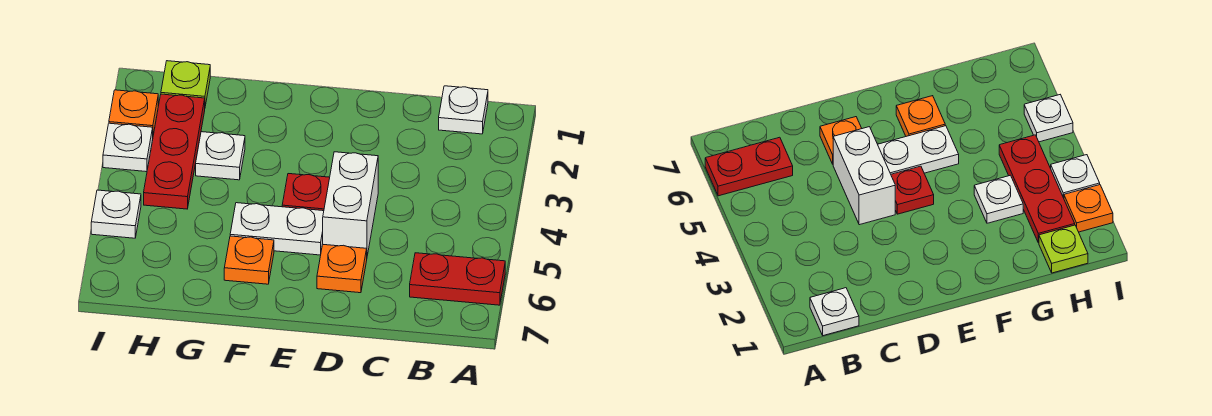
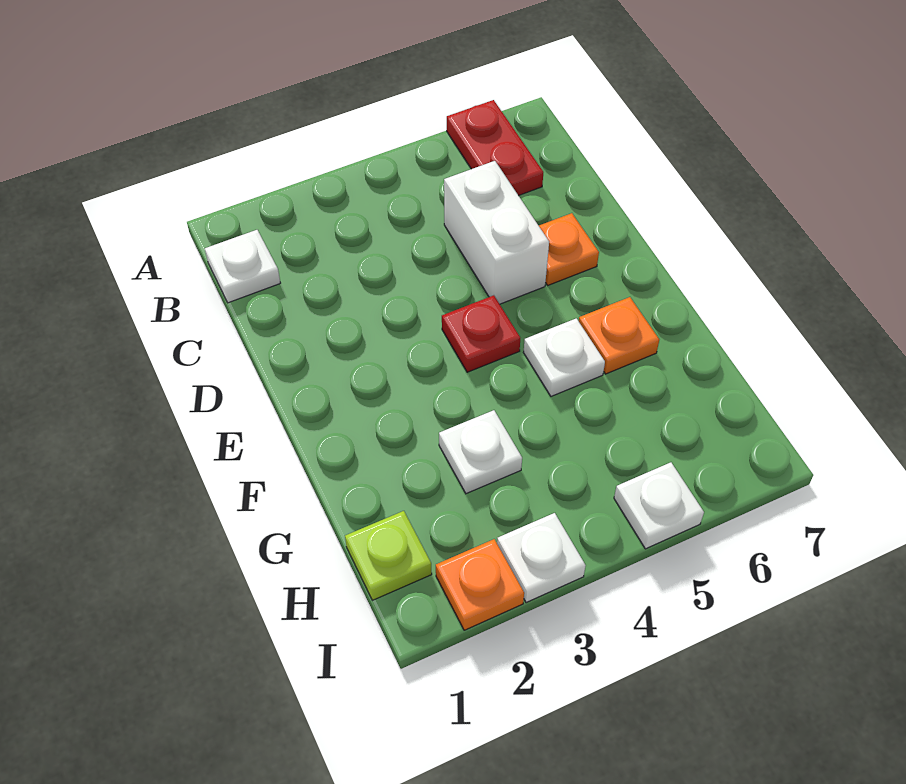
white 1x2 brick [323,152,378,256] -> white 1x2 brick turned to [444,161,549,304]
white 1x2 plate [230,203,324,255] -> white 1x1 plate [524,318,605,396]
red 1x3 plate [144,94,205,209] -> none

